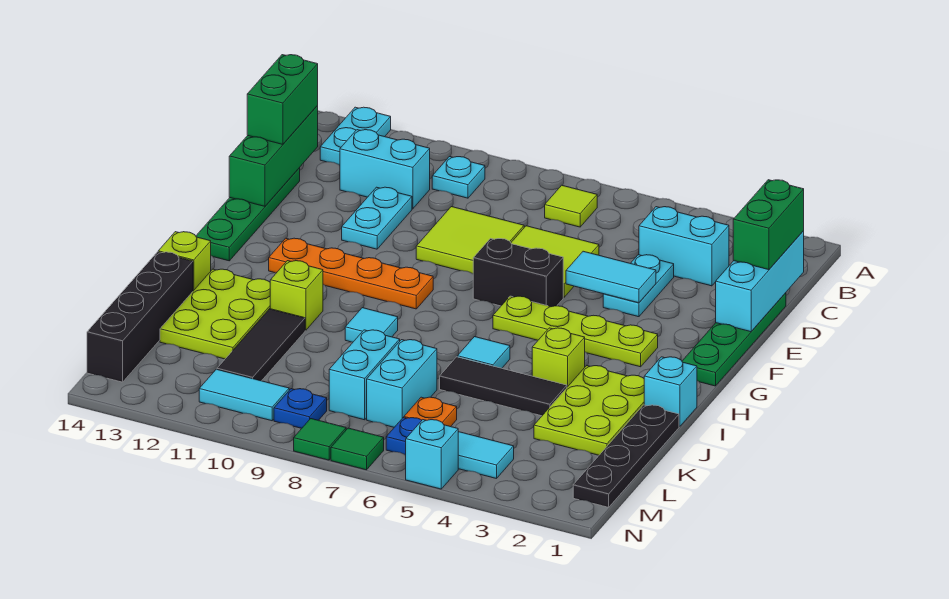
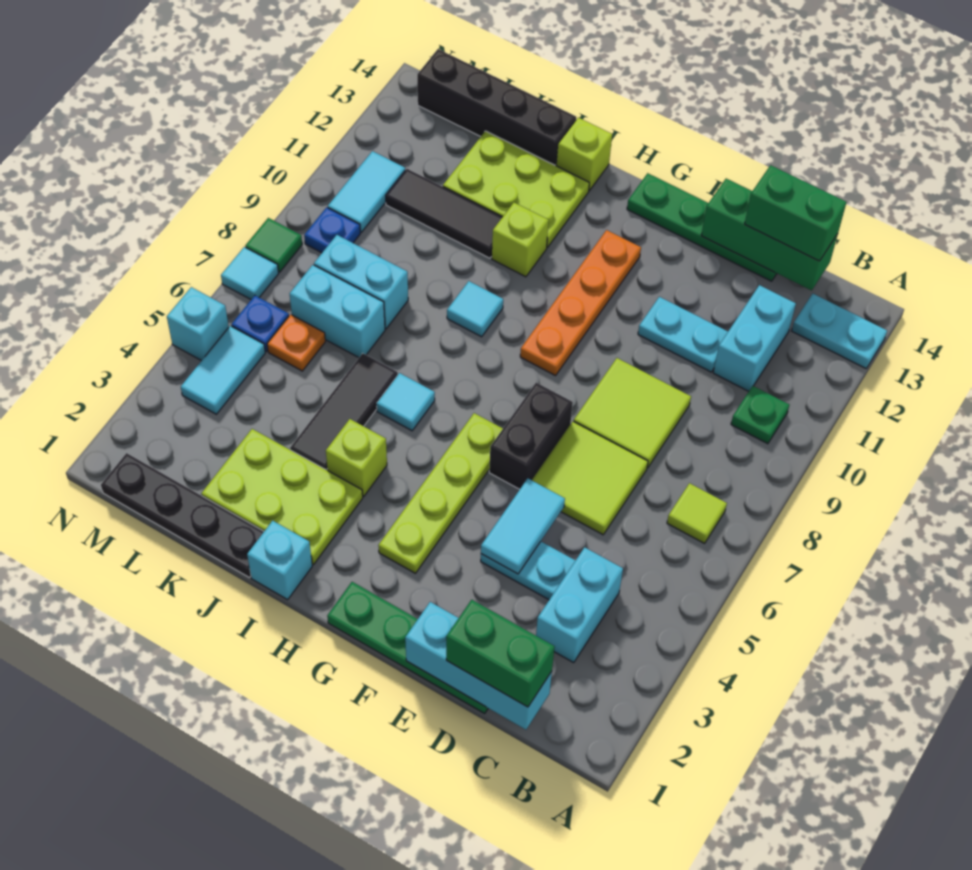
cyan 1x1 plate [432,157,485,198] -> green 1x1 plate [731,386,789,444]
green 1x1 tile [331,428,384,470] -> cyan 1x1 tile [221,247,279,299]

